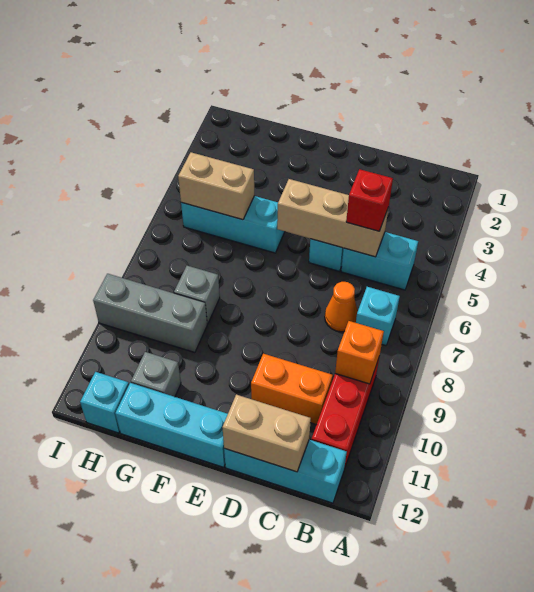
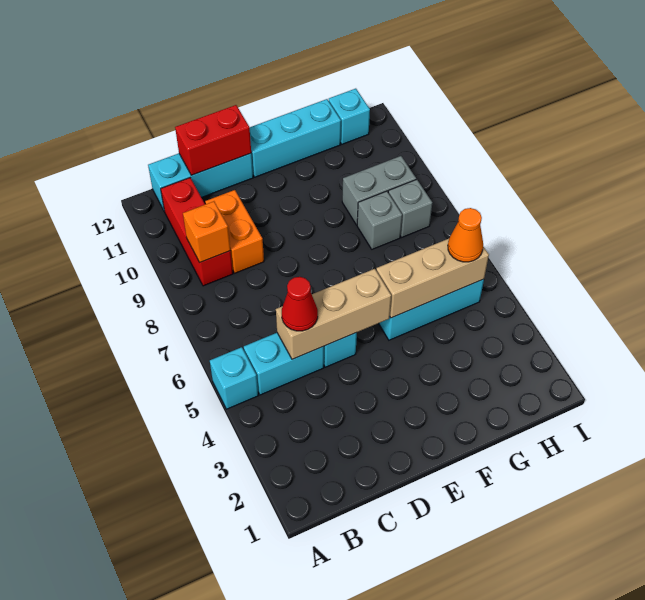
cyan 1x1 brick [356,287,400,346] -> cyan 1x1 brick moved to [210,347,258,409]
red 1x1 brick [346,169,393,231] -> red 1x1 cone [282,277,318,331]
orange 1x1 cone [325,282,358,332] -> orange 1x1 cone moved to [448,208,483,262]
orange 1x2 brick [251,354,333,425] -> orange 1x2 brick turned to [205,190,264,273]
tan 1x2 brick [222,395,311,472] -> red 1x2 brick [175,105,251,175]
tan 1x2 brick [178,152,254,220] -> tan 1x3 brick [376,239,489,318]
grey 1x3 brick [93,274,207,353] -> grey 1x2 brick [342,156,416,225]
grey 1x1 brick [131,352,181,397] -> grey 1x1 brick moved to [388,180,432,237]

